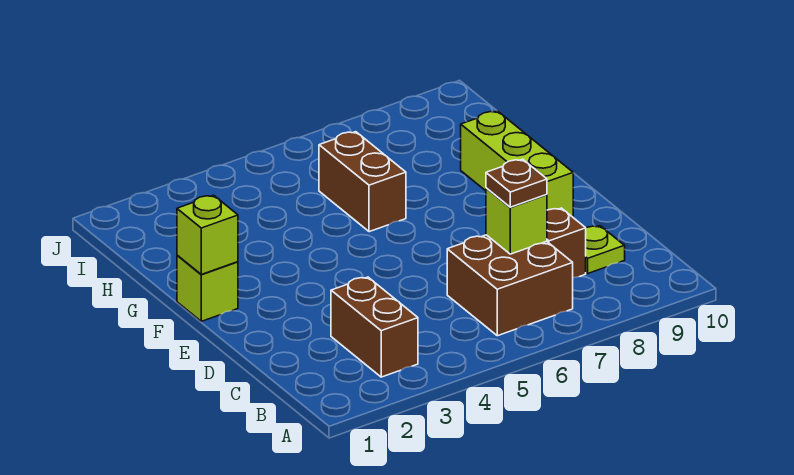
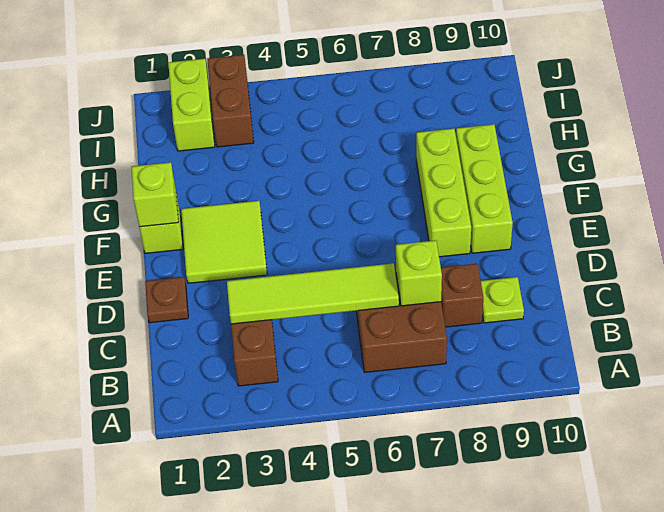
none -> lime 1x4 tile [227,263,399,324]
brown 1x1 plate [486,159,547,207] -> brown 1x1 plate moved to [145,277,188,323]
none -> lime 2x2 tile [181,201,267,283]
none -> lime 1x3 brick [416,129,471,257]
brown 1x2 brick [319,132,406,232] -> brown 1x2 brick moved to [207,55,254,147]
none -> lime 1x2 brick [168,59,215,151]

